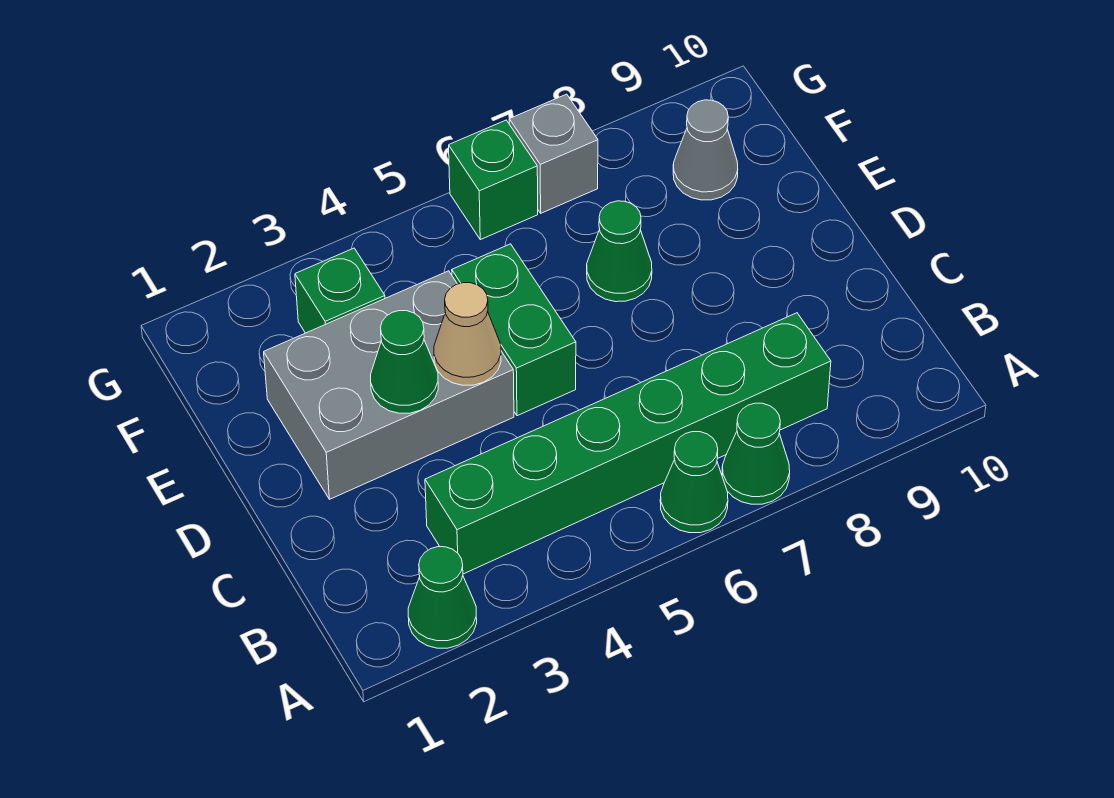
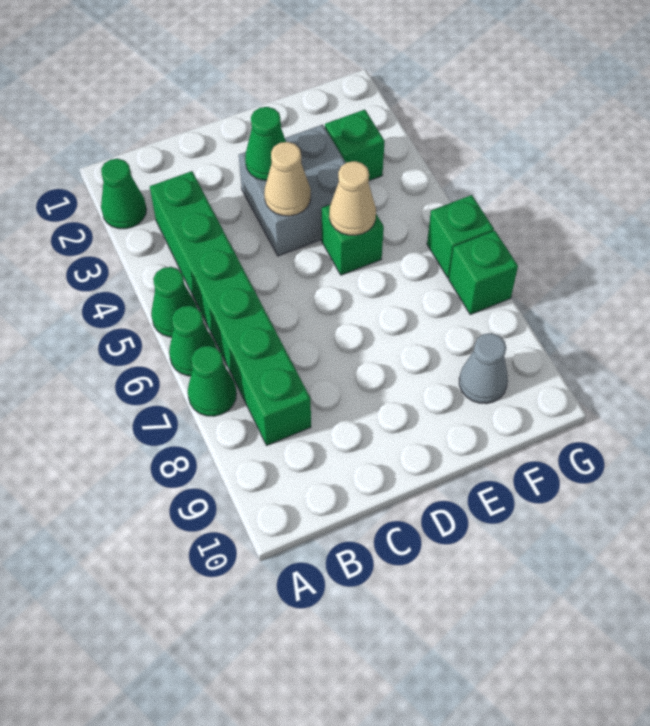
grey 2x3 brick [264,271,514,499] -> grey 2x2 brick [239,125,346,256]
green 1x2 brick [452,244,576,416] -> green 1x1 brick [322,205,384,275]
none -> tan 1x1 cone [329,161,376,235]
green 1x1 cone [587,201,652,302] -> green 1x1 cone moved to [151,267,197,337]
grey 1x1 brick [509,94,598,213] -> green 1x1 brick [449,231,518,315]

